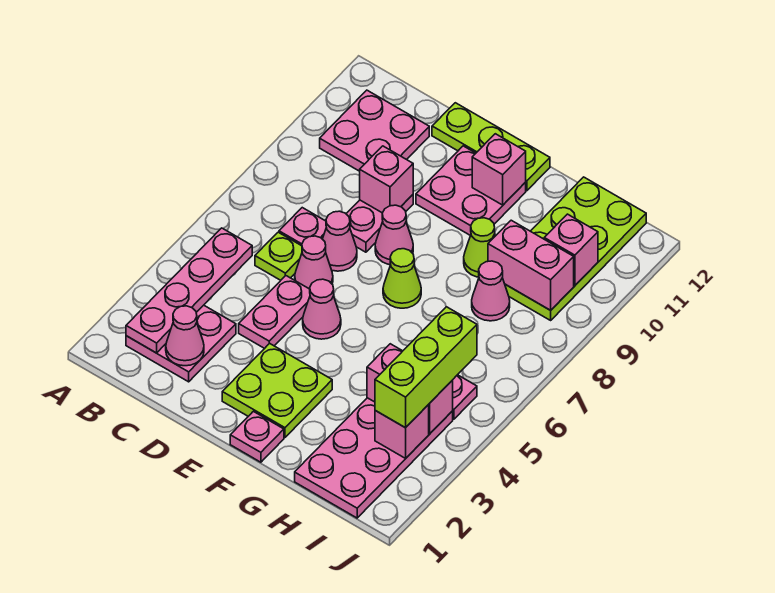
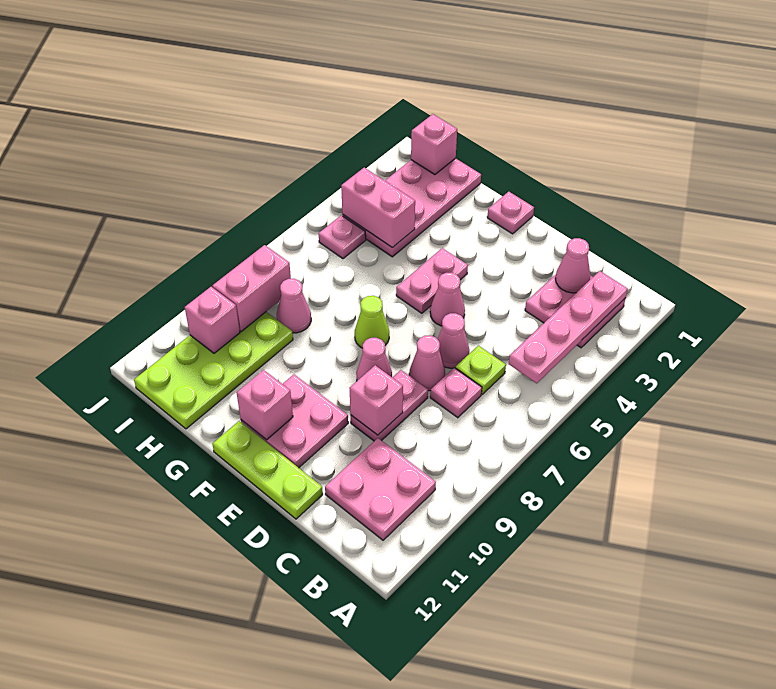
pink 1x2 plate [239,276,310,348] -> pink 1x2 plate moved to [396,248,468,313]
lime 2x2 plate [222,343,332,437] -> none
lime 1x1 cone [464,218,495,277] -> none
pink 1x2 brick [488,220,574,310] -> pink 1x2 brick turned to [213,245,291,332]
pink 1x1 brick [375,405,429,458] -> pink 1x1 brick moved to [411,114,457,175]
lime 1x3 brick [375,307,477,428] -> none

